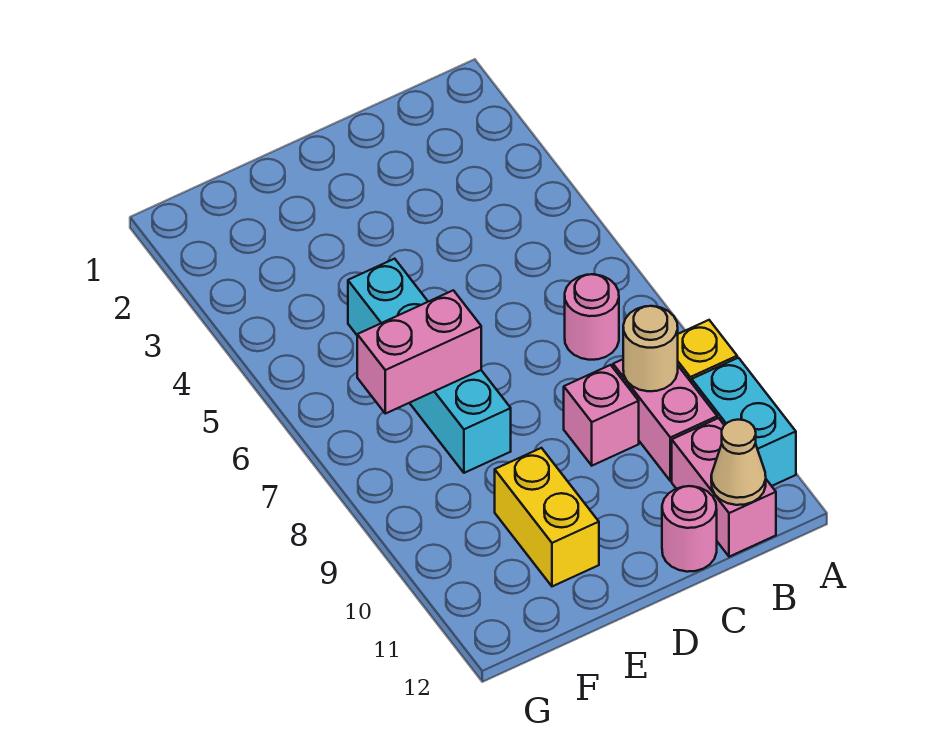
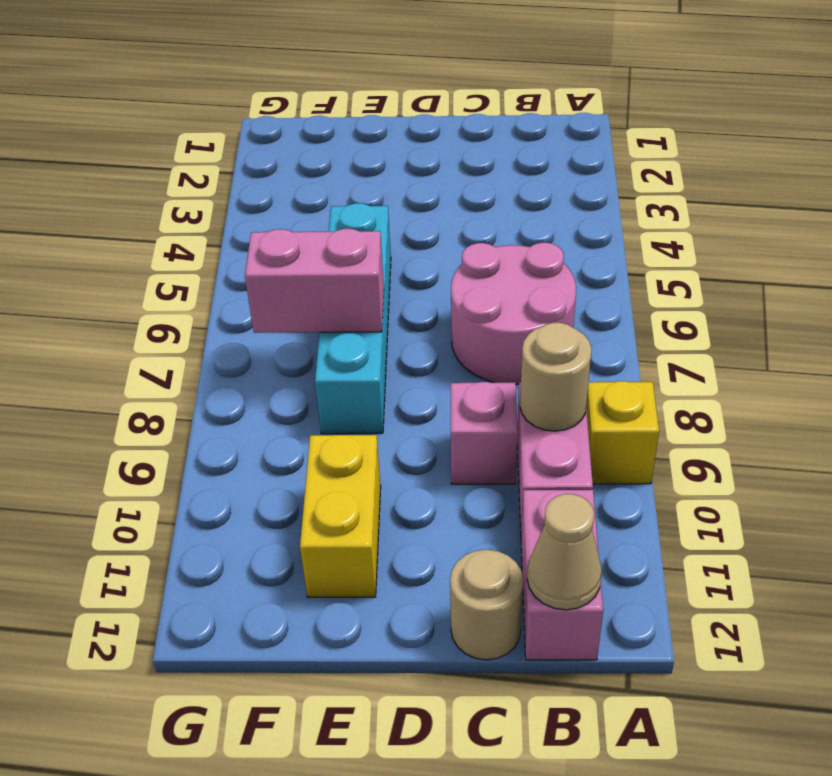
cyan 1x2 brick [692,358,796,486] -> none
pink 1x1 round brick [565,274,619,360] -> pink 2x2 round brick [451,243,576,384]
pink 1x1 round brick [662,486,717,572] -> tan 1x1 round brick [450,550,523,660]

